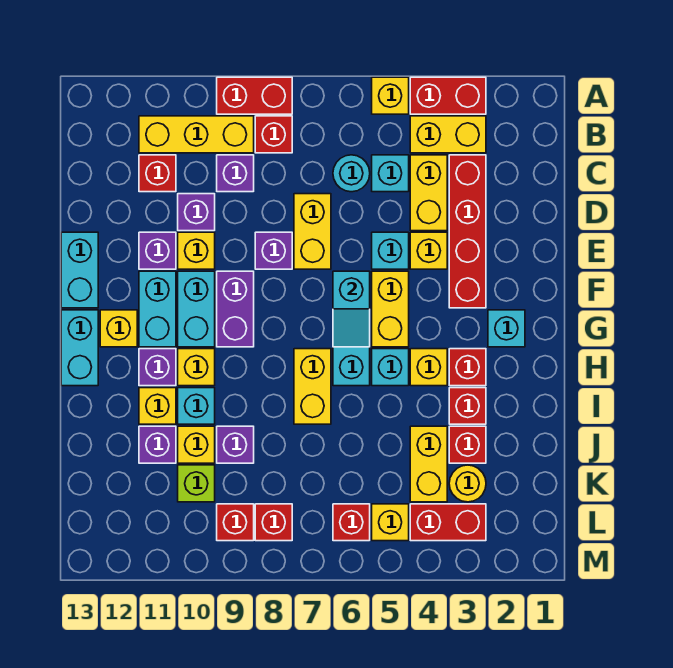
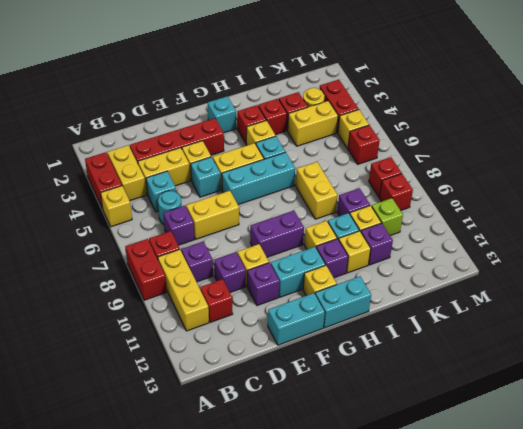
purple 1x1 brick [255,232,292,269] -> purple 1x1 brick moved to [163,206,195,245]
cyan 1x2 slope [333,271,370,347] -> none
cyan 1x2 brick [178,271,215,347] -> none
yellow 1x2 brick [294,349,331,424] -> yellow 1x2 brick turned to [296,162,337,219]

